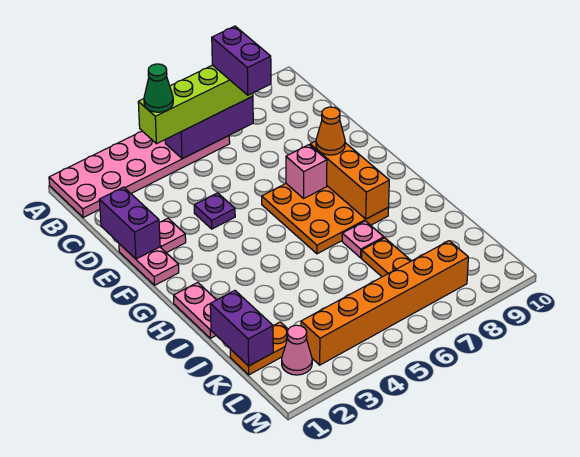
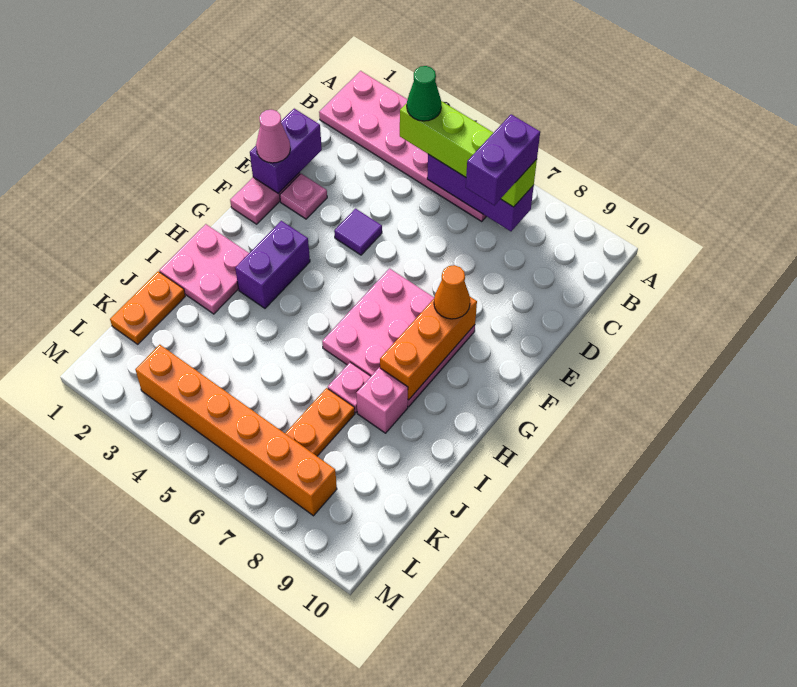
purple 1x1 plate [194,193,235,229] -> purple 1x1 tile [334,209,382,255]
orange 3x3 plate [262,184,389,254] -> pink 3x3 plate [322,269,475,407]
pink 1x1 brick [286,145,327,198] -> pink 1x1 brick moved to [356,368,408,433]
pink 1x2 plate [174,283,216,338] -> pink 2x2 plate [159,224,249,314]
purple 1x2 brick [210,291,273,366] -> purple 1x2 brick moved to [235,221,310,308]
orange 1x2 plate [230,322,288,375] -> orange 1x2 plate turned to [110,271,185,344]
pink 1x1 cone [282,325,312,375] -> pink 1x1 cone moved to [256,110,290,163]

